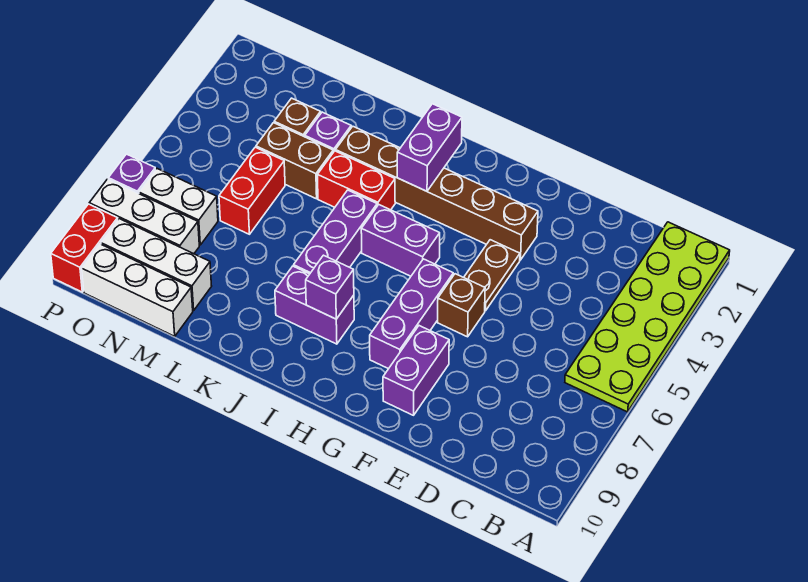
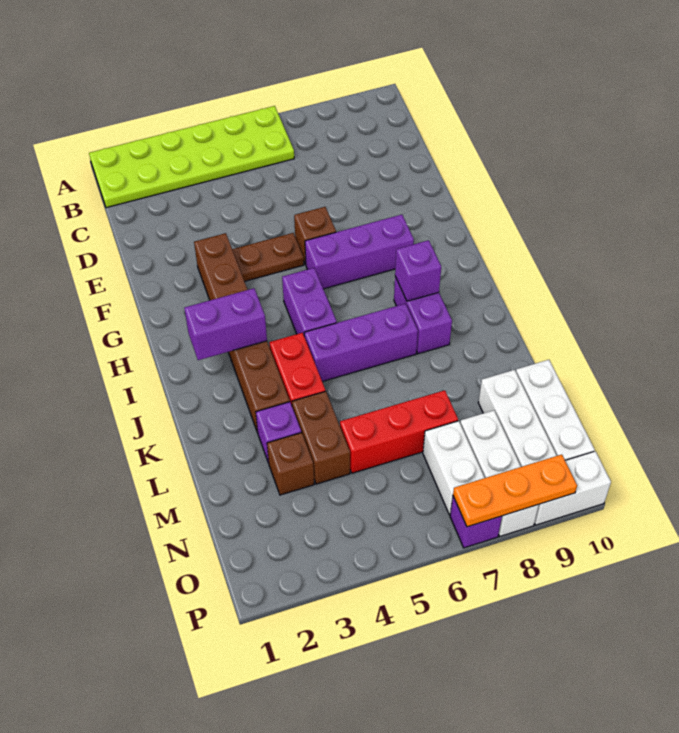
purple 1x2 brick [383,326,449,415] -> none
red 1x2 brick [219,147,285,234] -> red 1x3 brick [340,390,458,473]
none -> orange 1x3 plate [453,455,577,527]
red 1x2 brick [51,204,118,292] -> white 1x2 brick [534,451,611,525]

